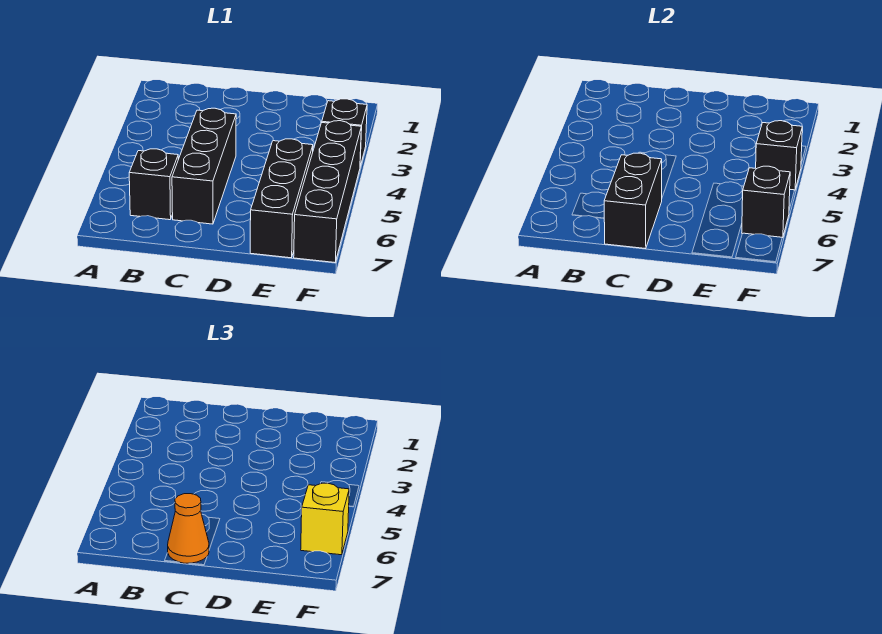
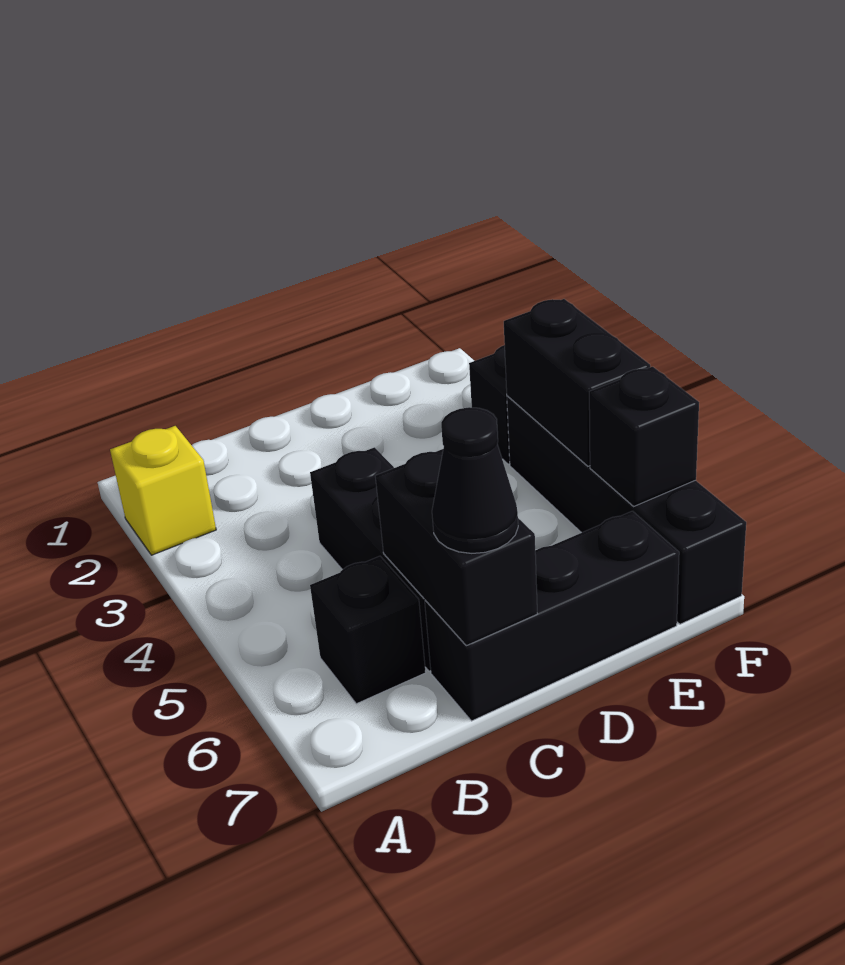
orange 1x1 cone [168,494,209,563] -> black 1x1 cone [432,407,518,553]
black 1x3 brick [250,139,313,258] -> black 1x3 brick turned to [425,511,679,721]
black 1x1 brick [756,121,802,190] -> black 1x2 brick [504,299,650,466]
yellow 1x1 brick [301,483,349,555] -> yellow 1x1 brick moved to [110,426,216,555]

